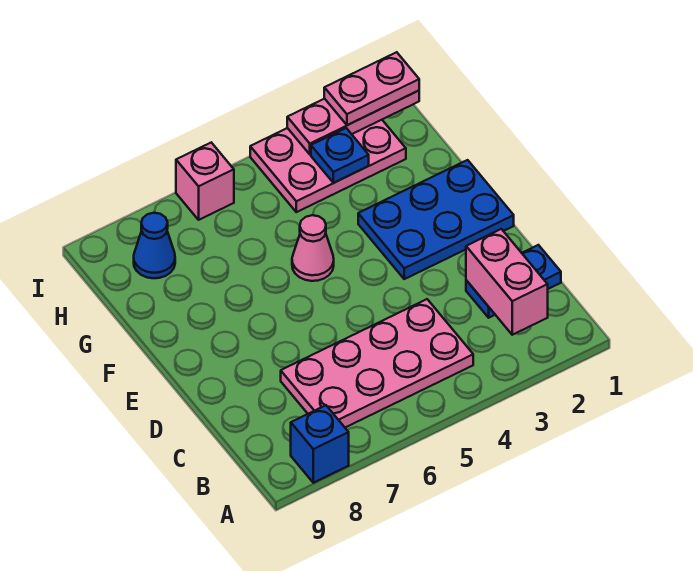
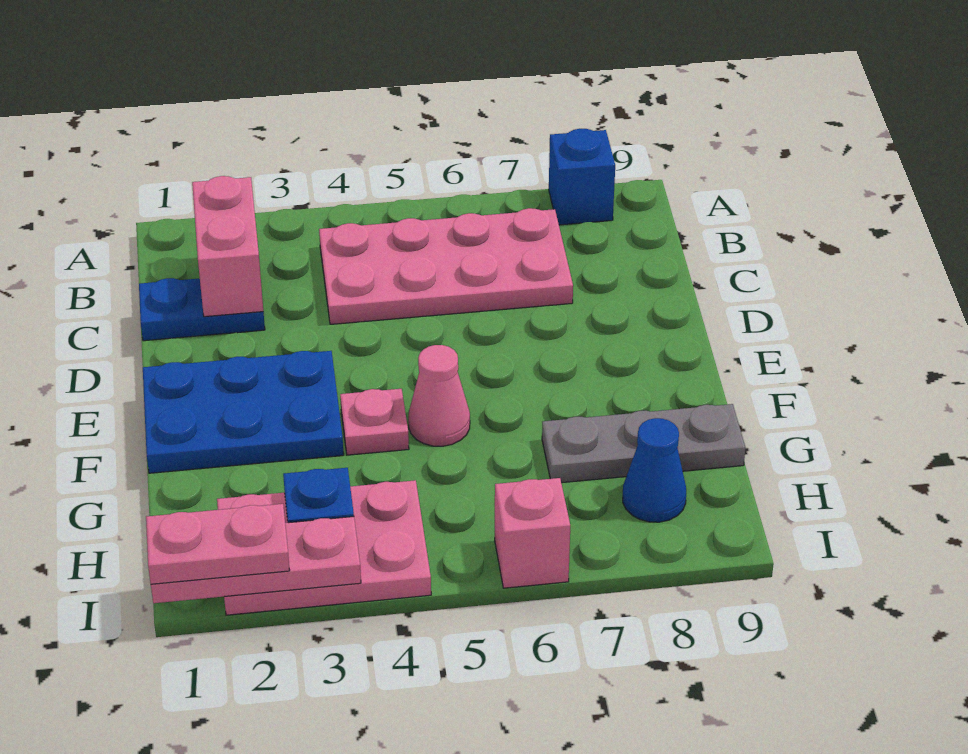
none -> pink 1x1 plate [340,389,409,455]
none -> grey 1x3 plate [542,404,746,483]

